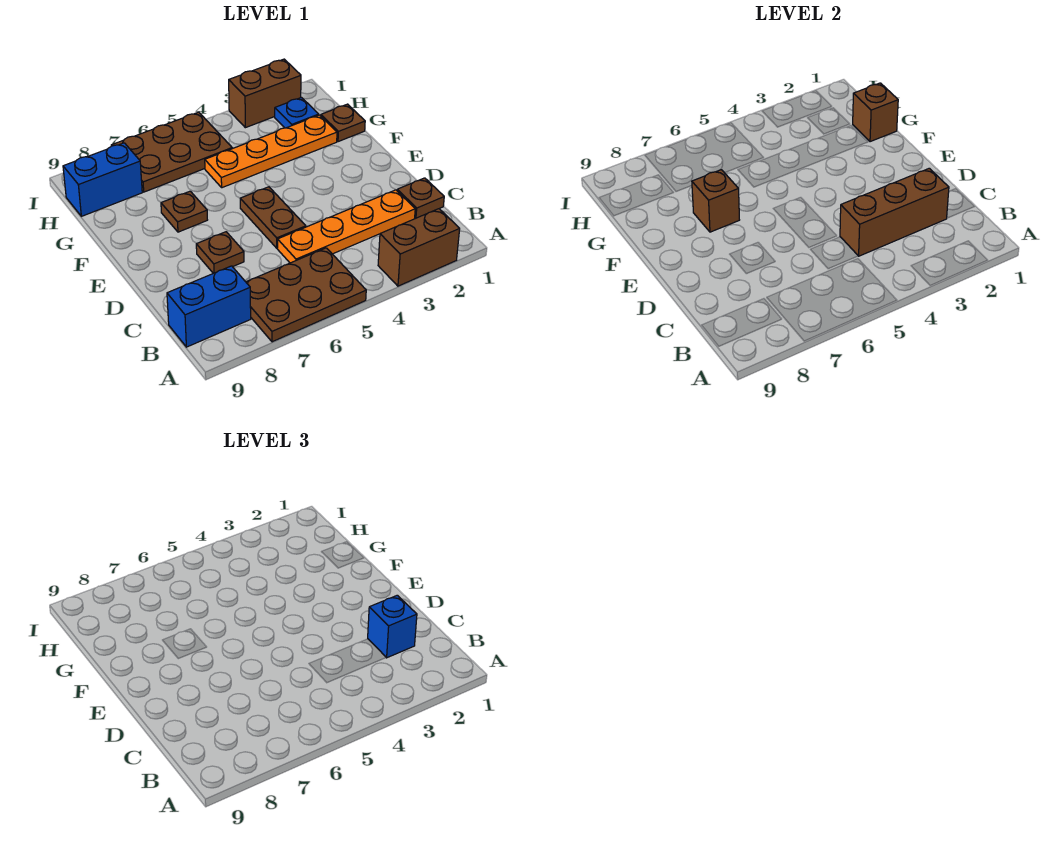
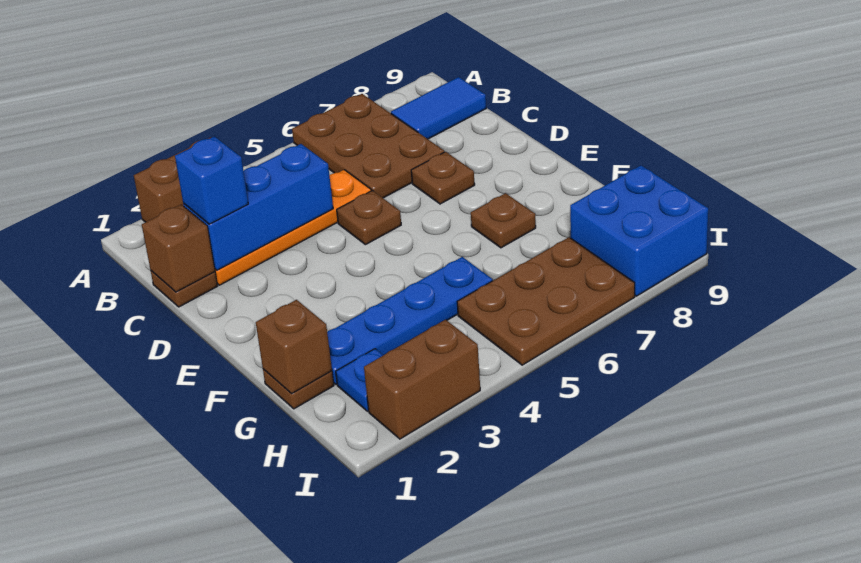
brown 2x3 plate [246,248,366,342] -> brown 2x3 plate turned to [292,94,444,198]
blue 1x2 brick [167,266,251,347] -> blue 1x2 tile [391,77,486,139]
brown 1x3 brick [840,168,949,256] -> blue 1x3 brick [183,144,333,270]
brown 1x2 plate [240,187,306,248] -> brown 1x1 plate [337,191,401,245]
brown 1x1 brick [692,170,739,232] -> brown 1x1 brick moved to [142,205,215,292]
orange 1x4 plate [205,115,337,188] -> blue 1x4 plate [327,257,493,384]
blue 1x2 brick [63,143,142,216] -> blue 2x2 brick [570,165,708,296]

